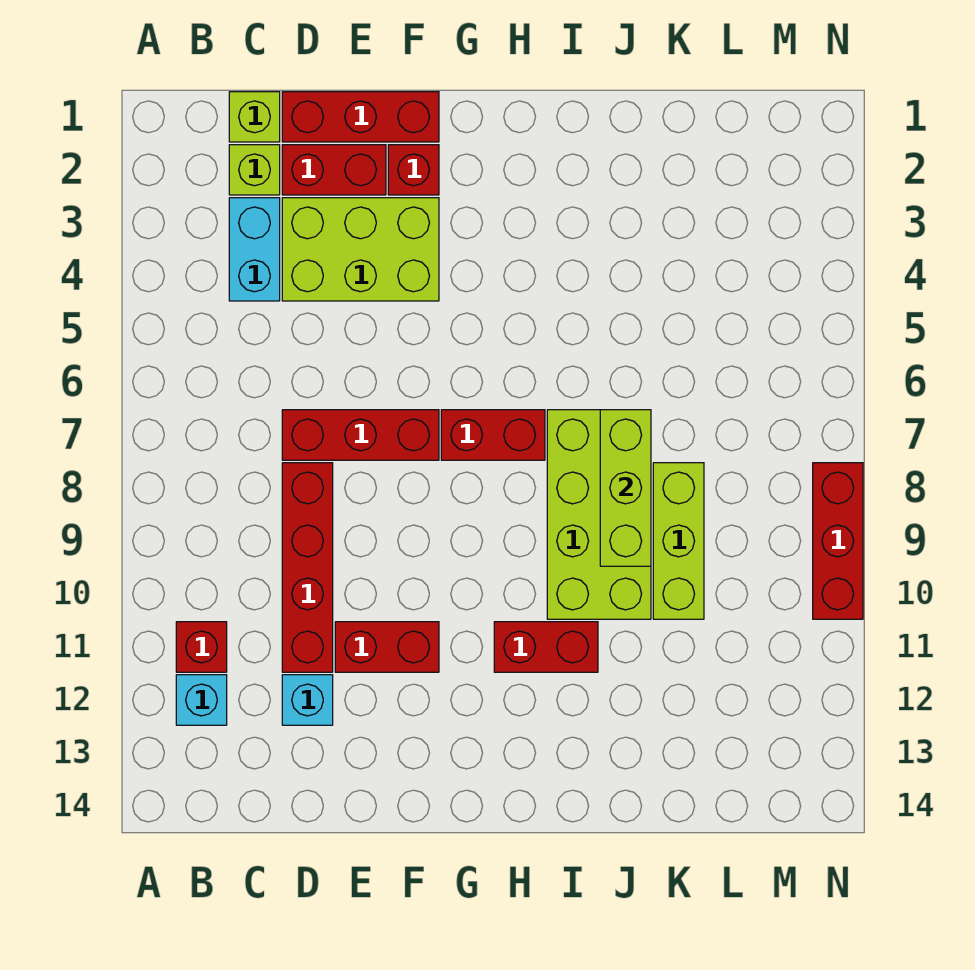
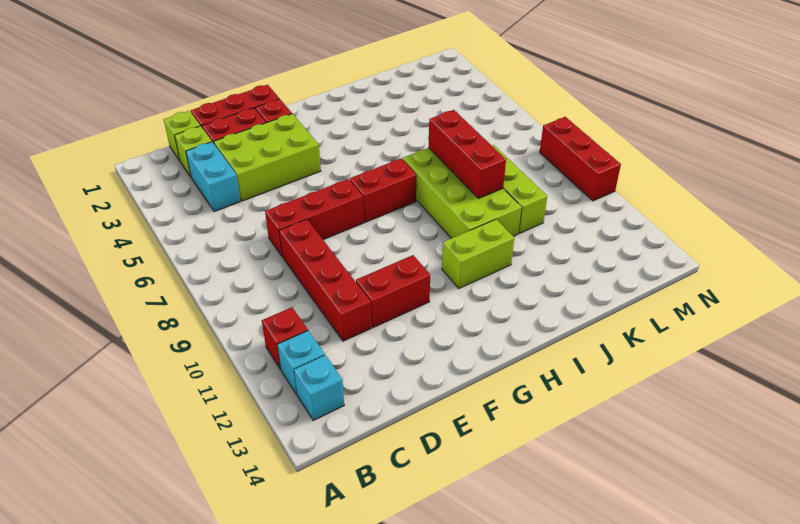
cyan 1x1 brick [282,675,333,725] -> cyan 1x1 brick moved to [294,355,344,420]
red 1x2 brick [494,622,598,672] -> lime 1x2 brick [442,219,514,288]
lime 1x3 brick [600,410,651,566] -> red 1x3 brick [429,110,506,198]

